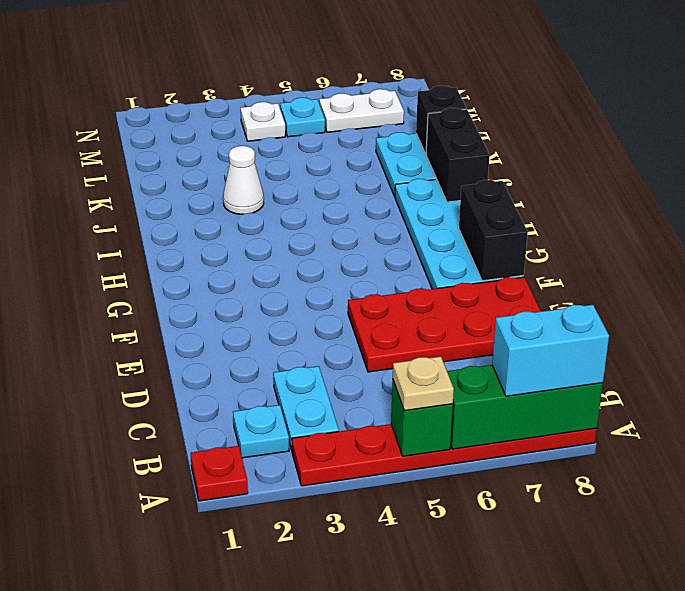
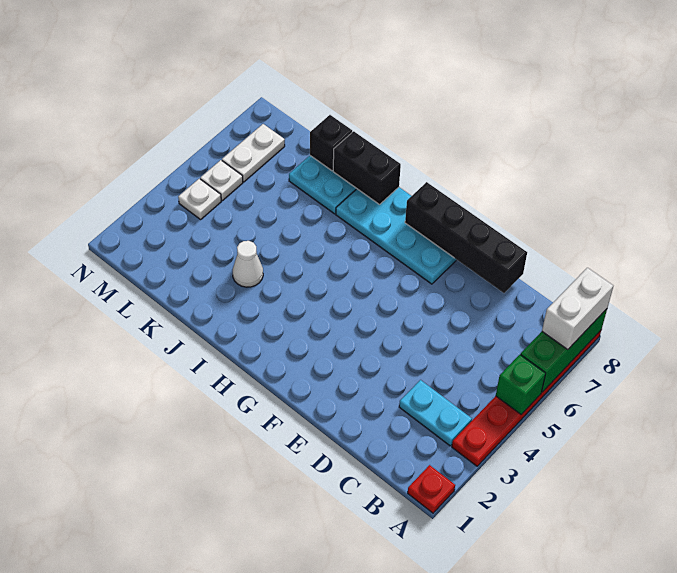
tan 1x1 plate [393,357,454,411] -> none
cyan 1x2 brick [492,305,609,396] -> white 1x2 brick [542,268,613,350]
cyan 1x1 plate [233,405,289,458] -> none
red 2x4 plate [348,277,541,372] -> none
black 1x2 brick [459,180,528,281] -> black 1x4 brick [405,182,527,293]
cyan 1x1 plate [280,98,325,137] -> white 1x1 plate [200,160,243,201]

